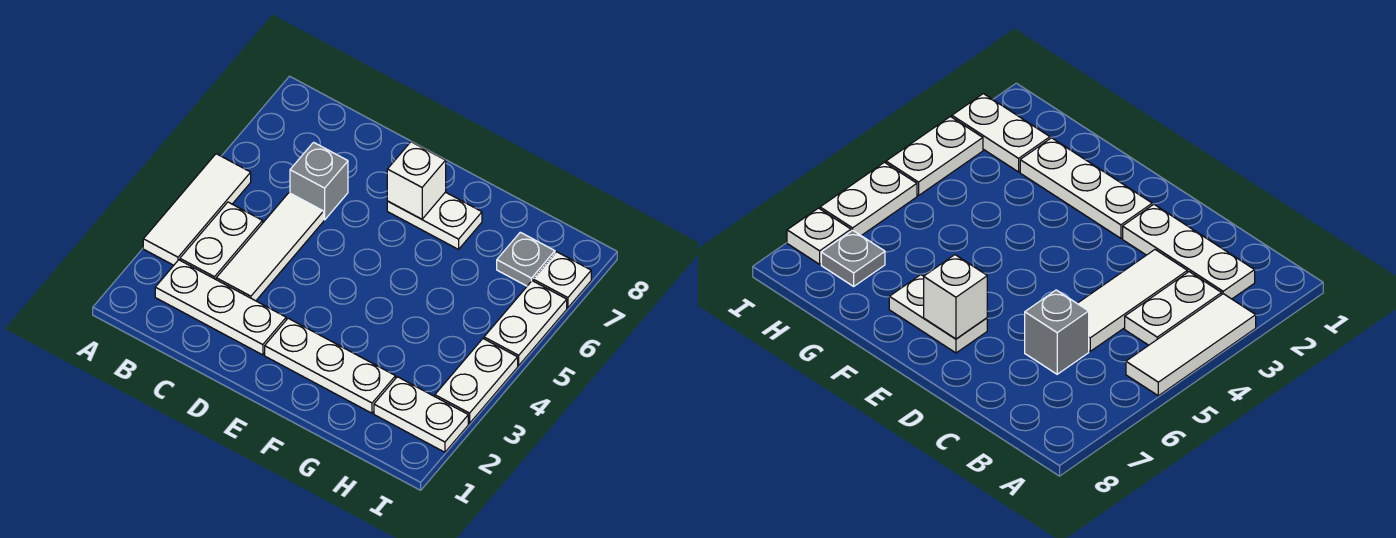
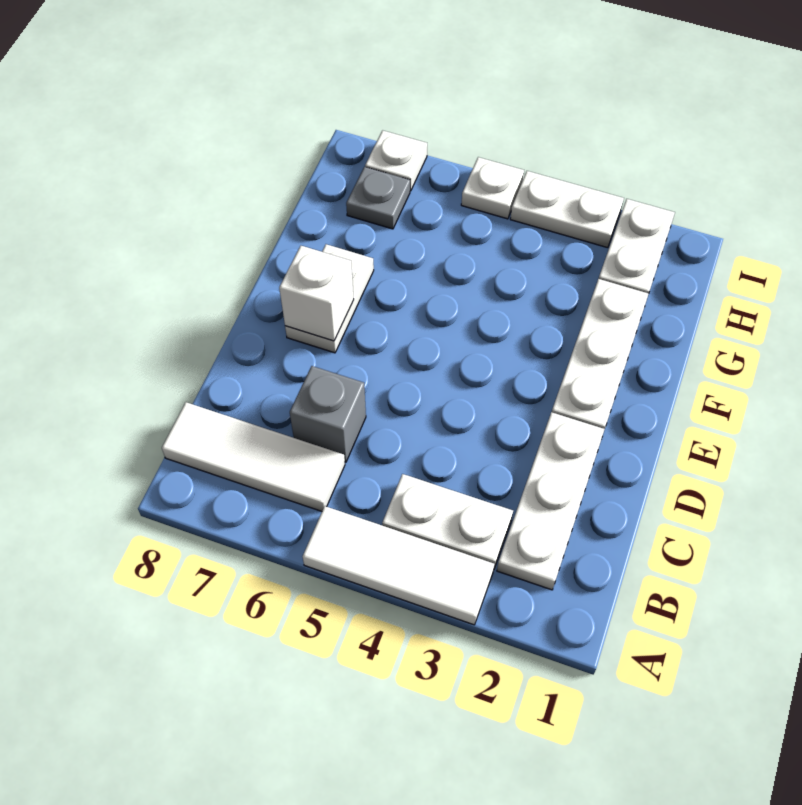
white 1x3 tile [216,193,324,301] -> white 1x3 tile moved to [162,402,345,511]
white 1x2 plate [484,281,567,366] -> white 1x1 plate [461,157,524,219]

